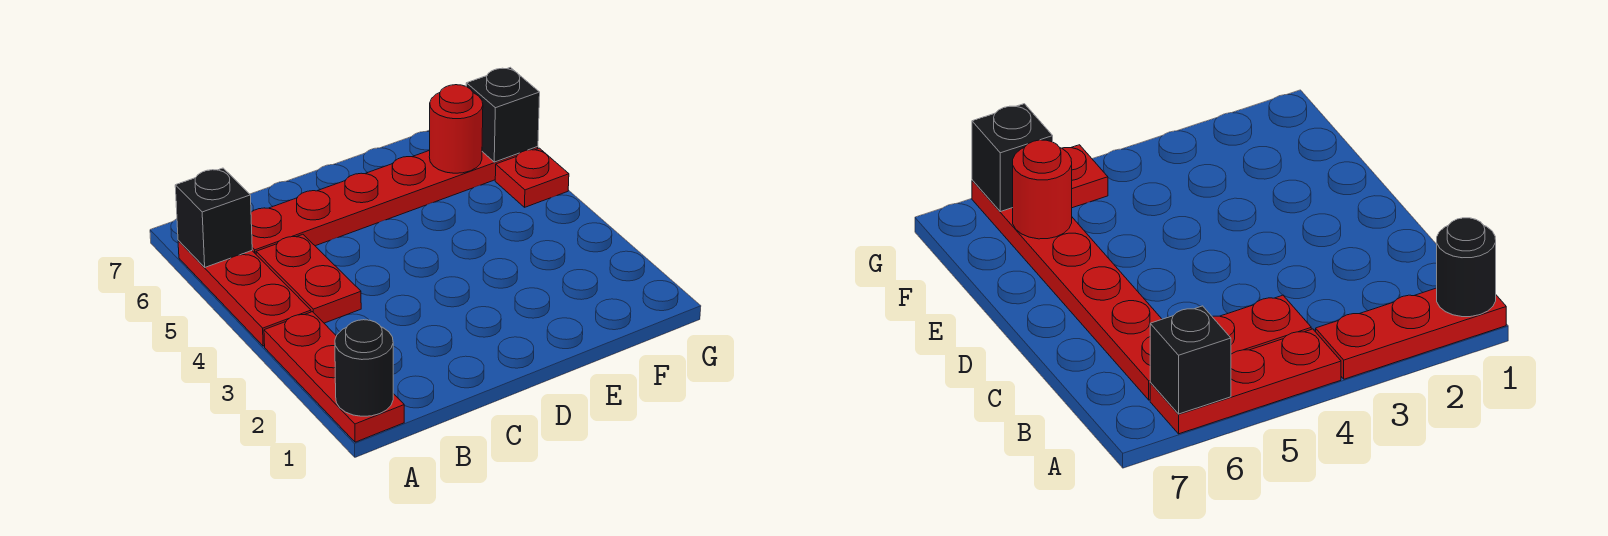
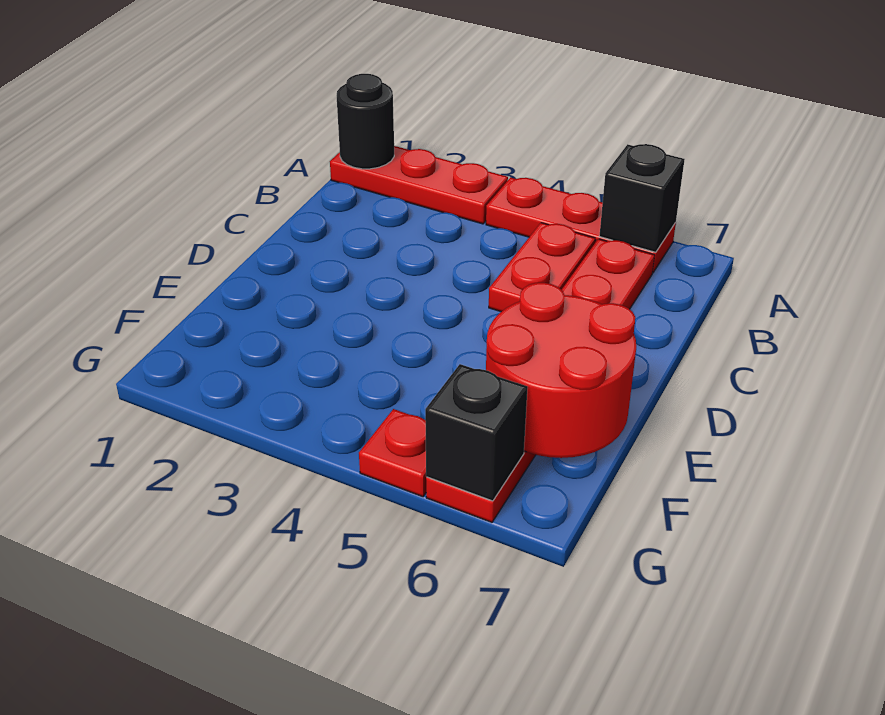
red 1x2 plate [256,234,361,323] -> red 1x2 plate turned to [489,223,595,312]
red 1x1 round brick [429,85,483,173] -> red 2x2 round brick [486,283,636,458]

